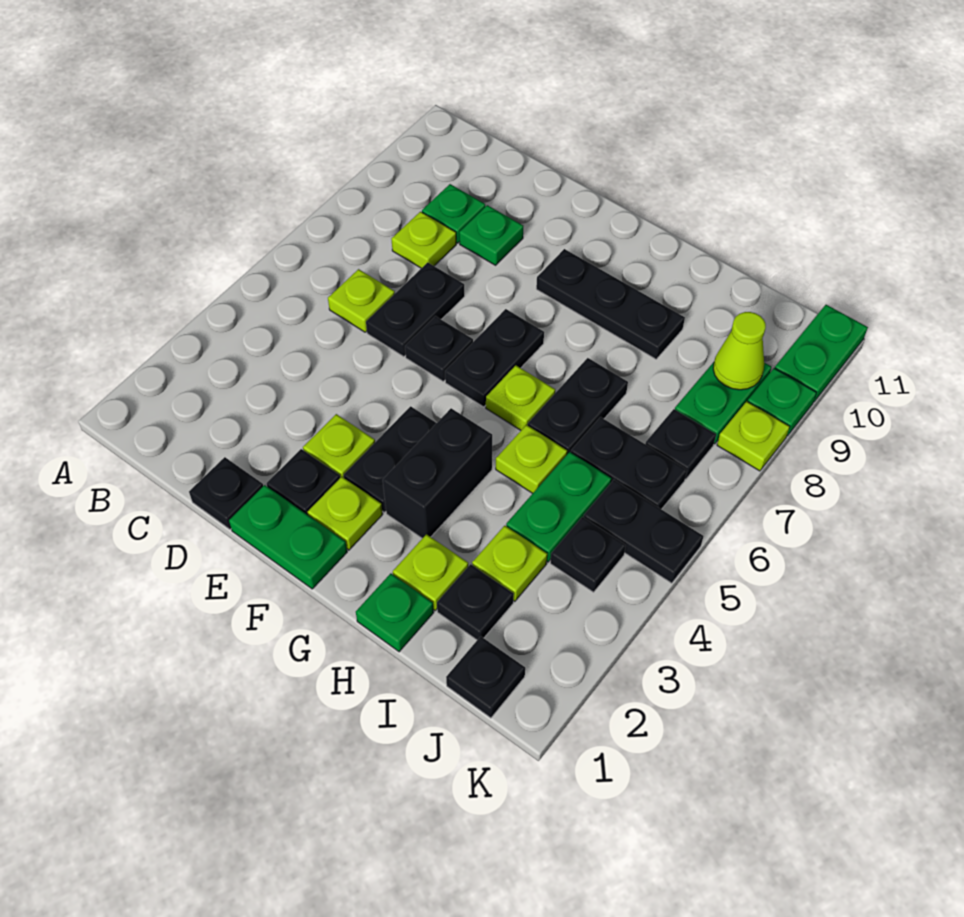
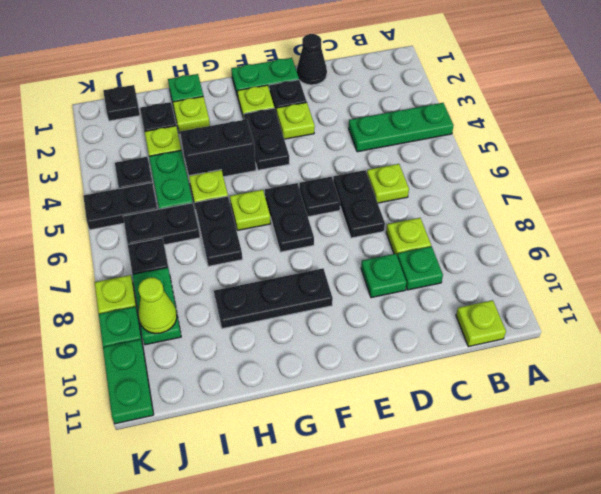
none -> green 1x3 plate [349,103,453,152]
none -> lime 1x1 plate [456,300,506,347]
black 1x1 plate [189,457,263,529] -> black 1x1 cone [297,34,327,85]
black 1x2 brick [383,408,492,538] -> black 1x2 brick turned to [180,119,256,177]

